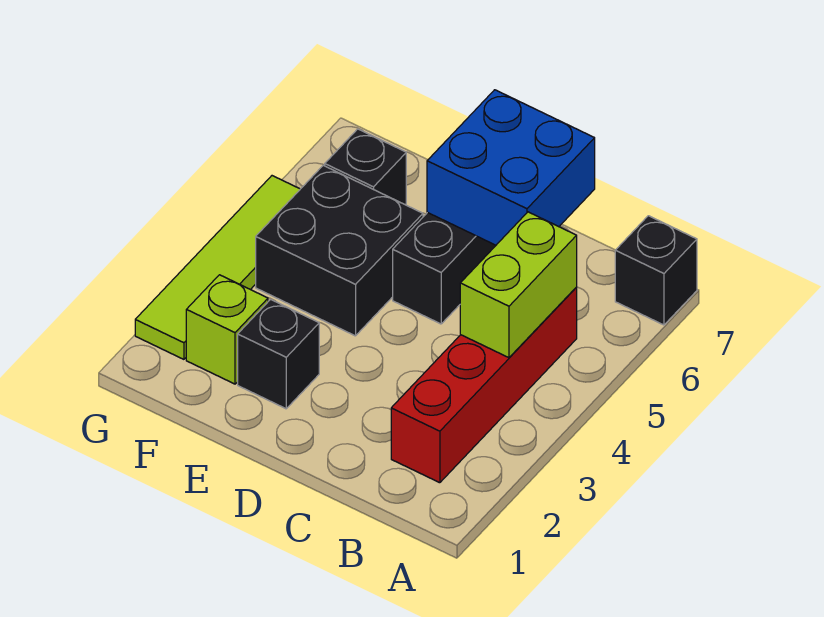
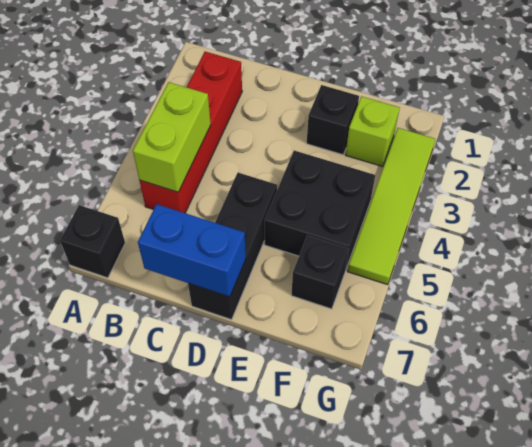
blue 2x2 brick [427,90,595,245] -> blue 1x2 brick [138,204,246,297]

